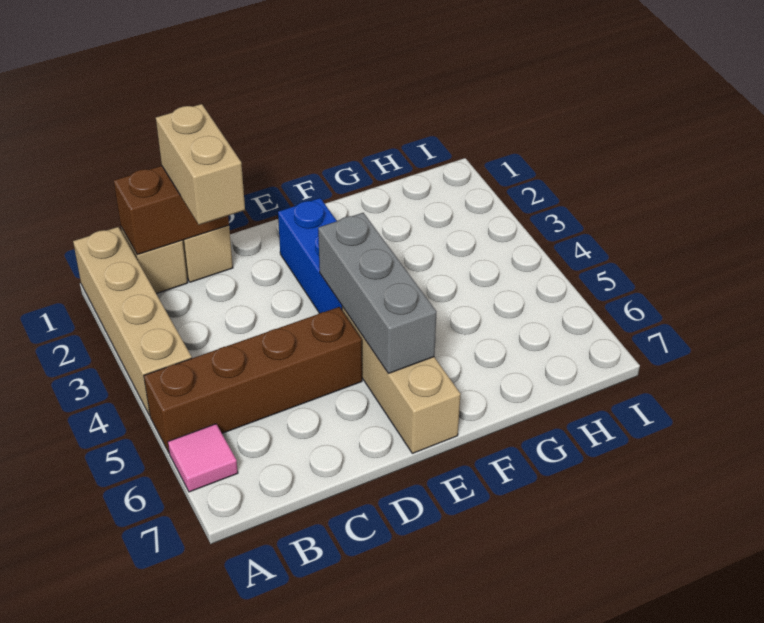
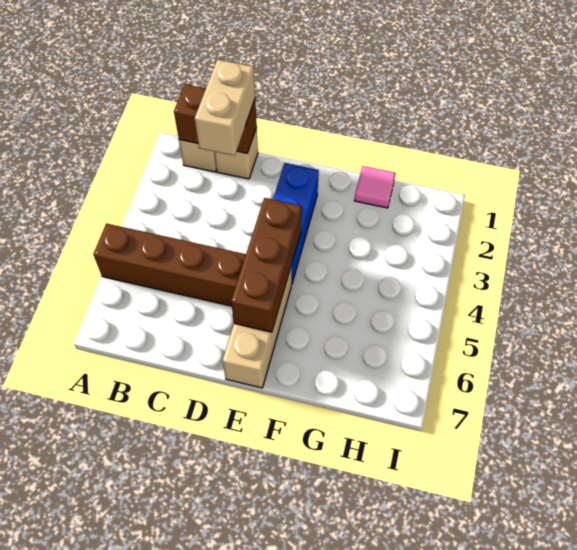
tan 1x4 brick [73,227,192,416] -> none
pink 1x1 tile [168,424,238,492] -> pink 1x1 tile moved to [354,166,396,208]
grey 1x3 brick [318,213,436,373] -> brown 1x3 brick [231,198,302,332]

